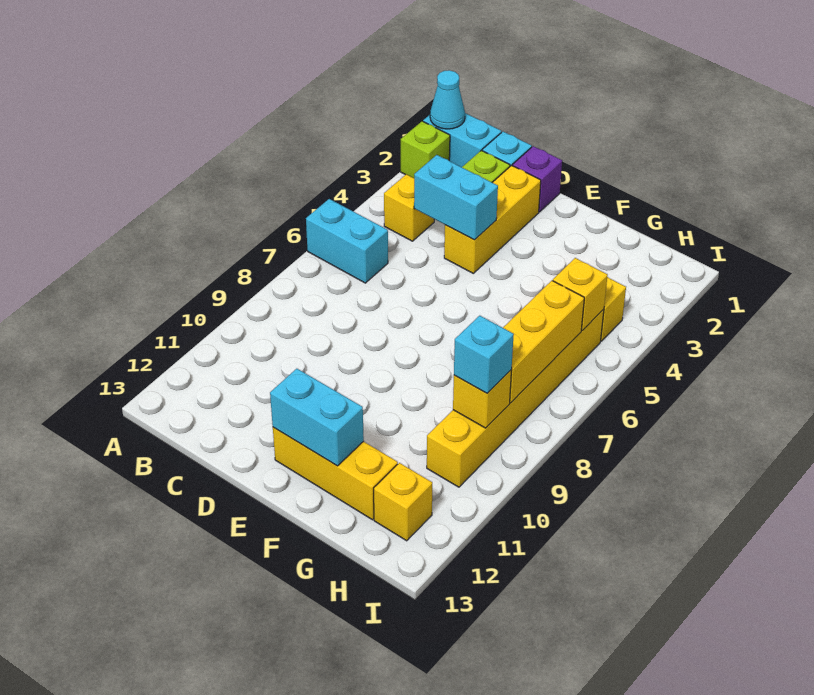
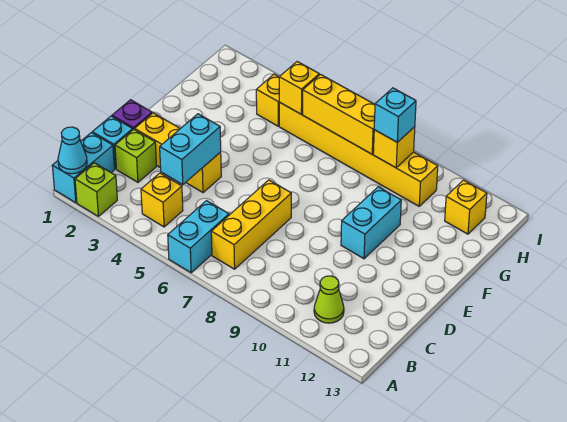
none -> lime 1x1 cone [314,276,344,323]
yellow 1x3 brick [273,427,398,520] -> yellow 1x3 brick moved to [211,180,291,269]
cyan 1x2 brick [270,369,364,466] -> cyan 1x2 brick moved to [341,187,401,259]

